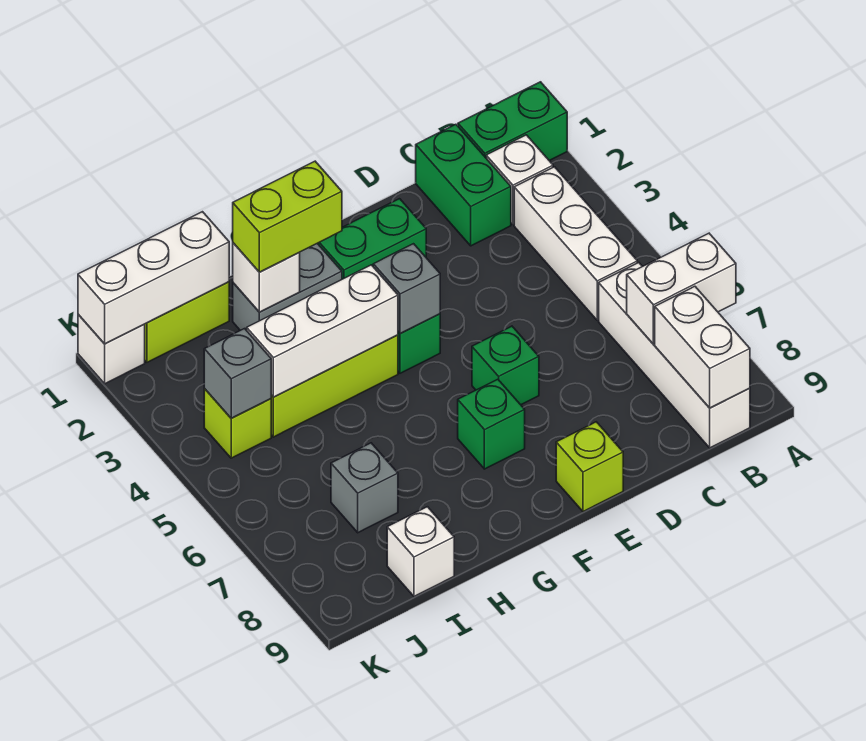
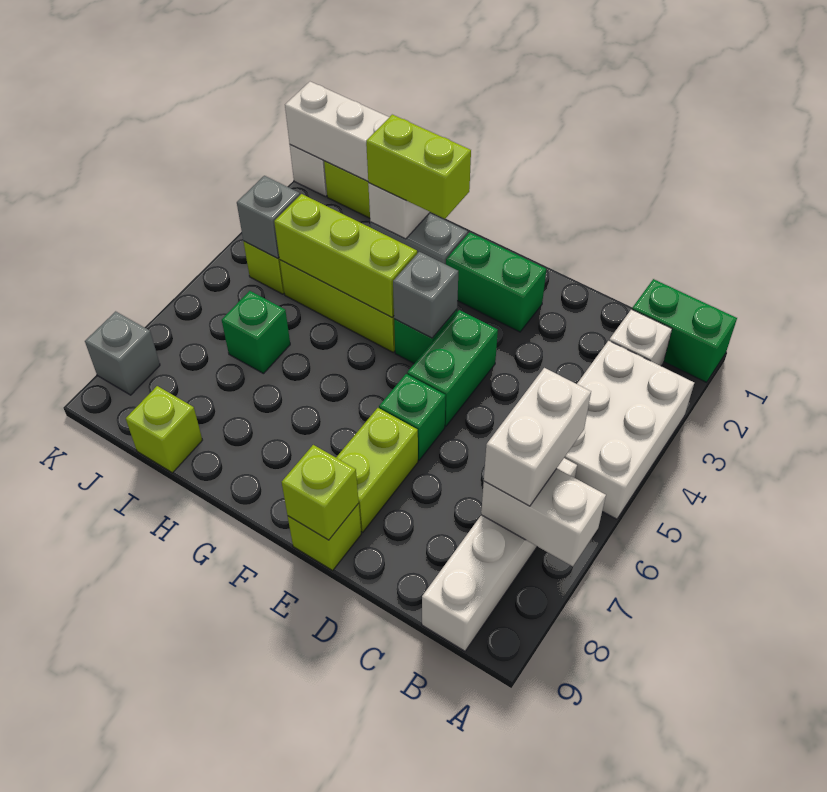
white 1x3 brick [514,167,637,320] -> white 2x3 brick [564,341,694,519]
white 1x2 brick [655,286,750,408] -> white 1x2 brick moved to [484,368,591,506]
green 1x2 brick [416,124,511,246] -> green 1x2 brick moved to [407,310,498,426]
none -> lime 1x2 brick [336,408,418,532]
none -> lime 1x1 brick [282,445,359,540]
green 1x1 brick [458,379,525,469] -> green 1x1 brick moved to [222,291,290,374]
white 1x3 brick [247,265,398,397] -> lime 1x3 brick [274,194,417,317]
grey 1x1 brick [331,443,398,533] -> grey 1x1 brick moved to [85,311,160,395]
white 1x1 brick [387,507,454,596] -> lime 1x1 brick [126,386,202,473]

